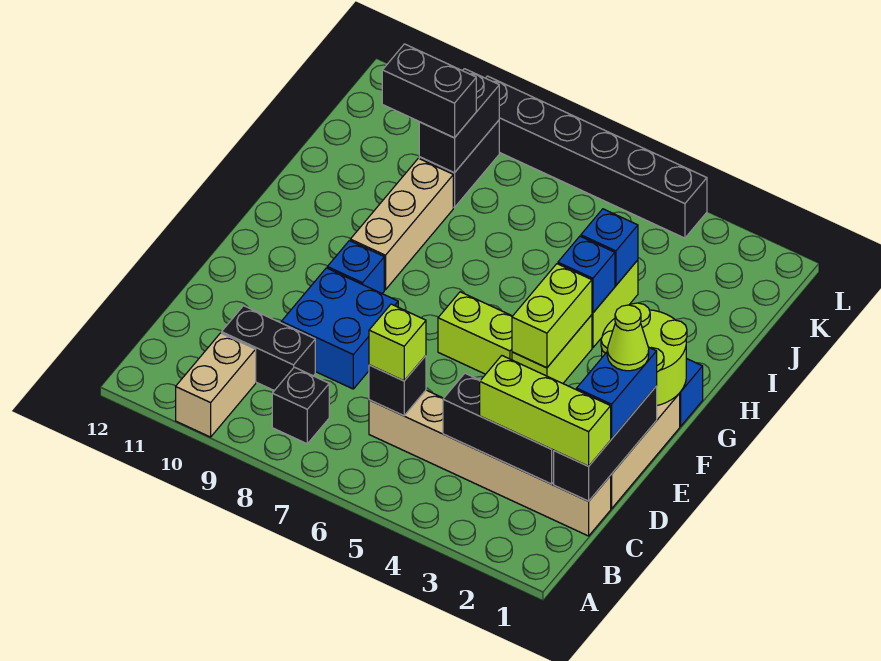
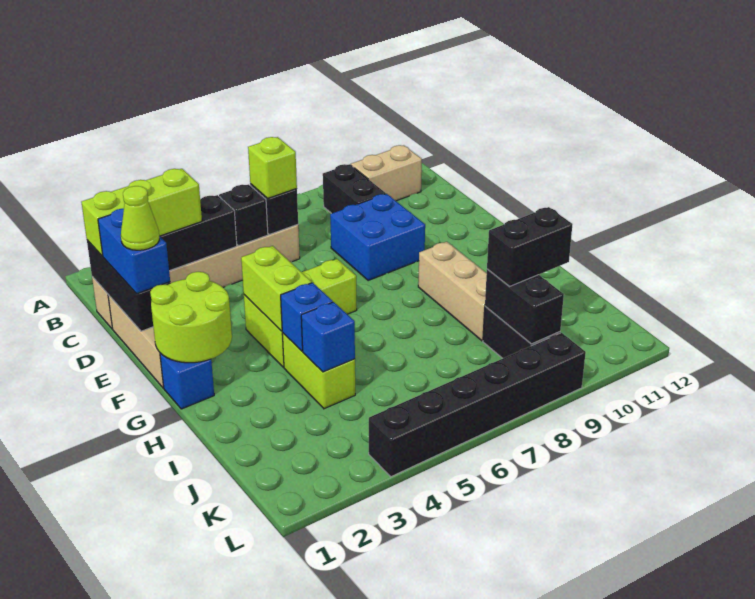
tan 1x2 brick [176,333,256,437] -> tan 1x2 brick turned to [351,145,422,201]
black 1x1 brick [272,367,329,444] -> black 1x1 brick moved to [219,184,268,246]
black 1x2 brick [222,306,315,391] -> black 1x2 brick turned to [323,164,386,214]
blue 1x1 brick [327,241,384,294] -> none

